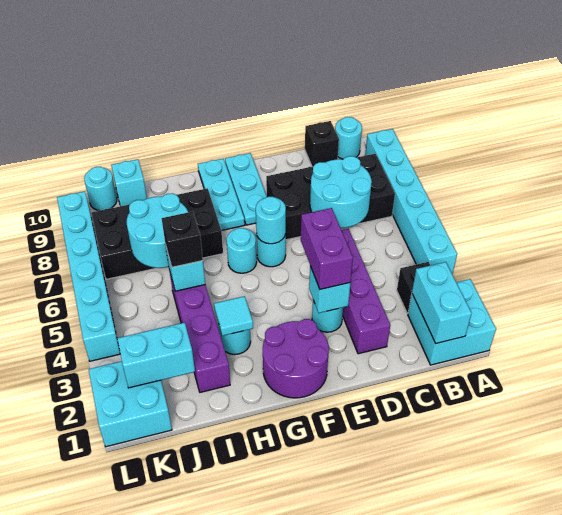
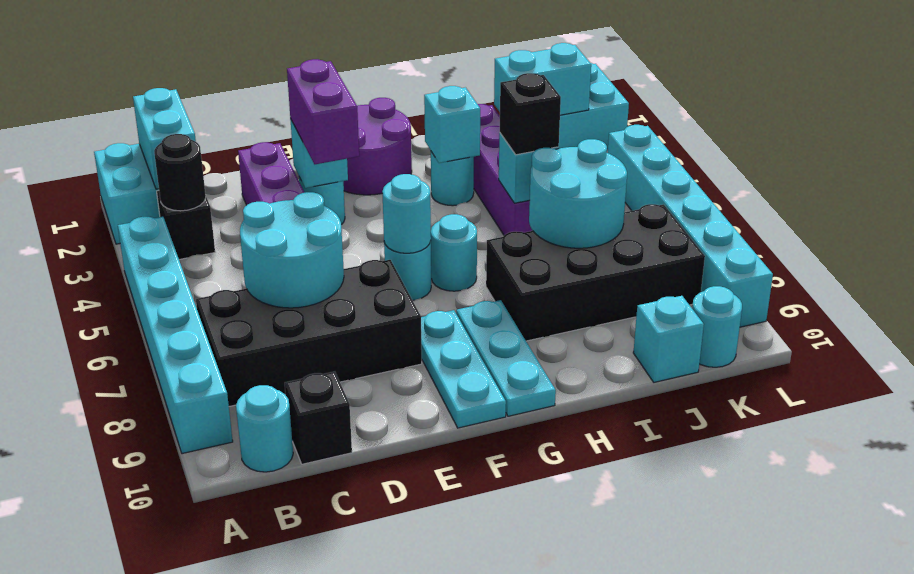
none -> black 1x1 round brick [154,134,206,211]
cyan 1x1 tile [214,296,253,336] -> cyan 1x1 brick [424,86,480,163]

